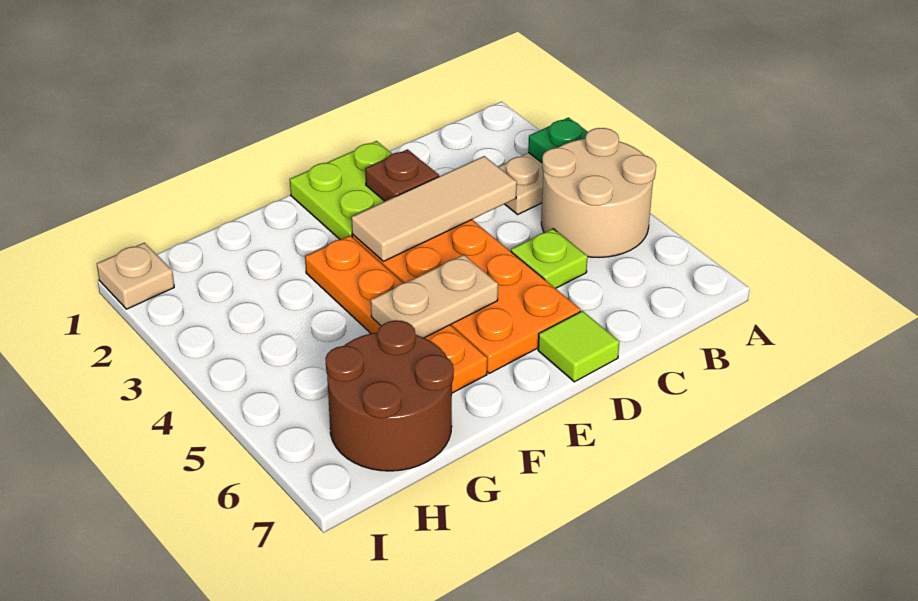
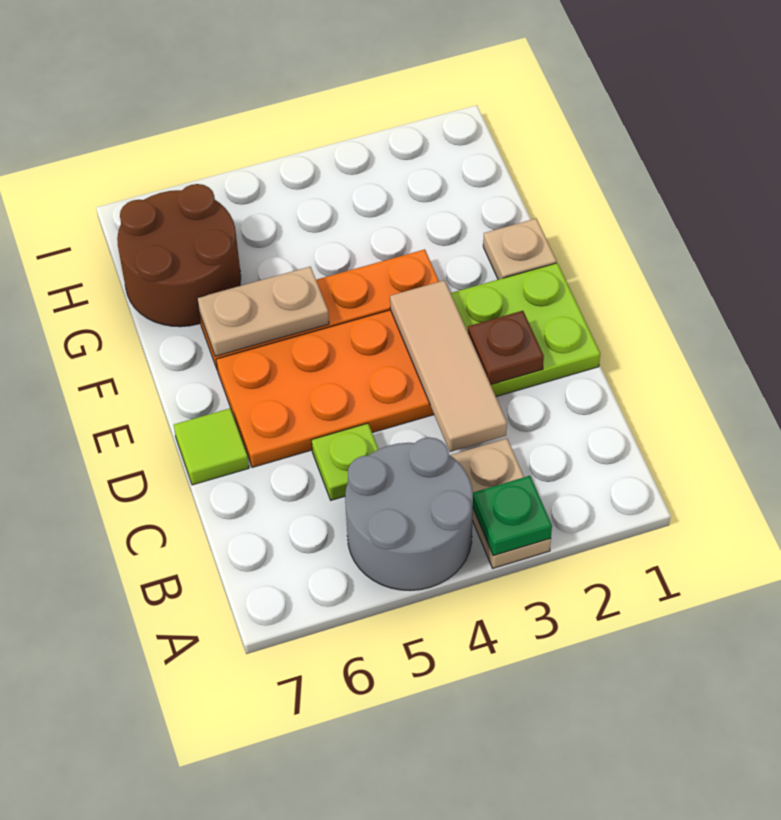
tan 2x2 round brick [541,128,656,257] -> grey 2x2 round brick [345,437,473,591]
tan 1x2 plate [371,255,498,338] -> tan 1x2 plate turned to [197,267,329,356]
tan 1x1 plate [97,243,174,309] -> tan 1x1 plate moved to [483,219,557,279]

